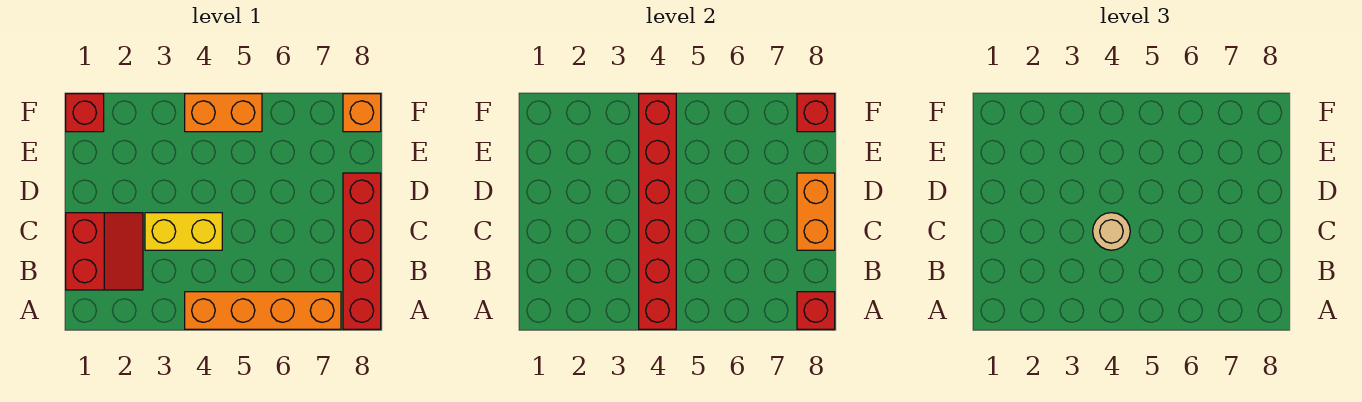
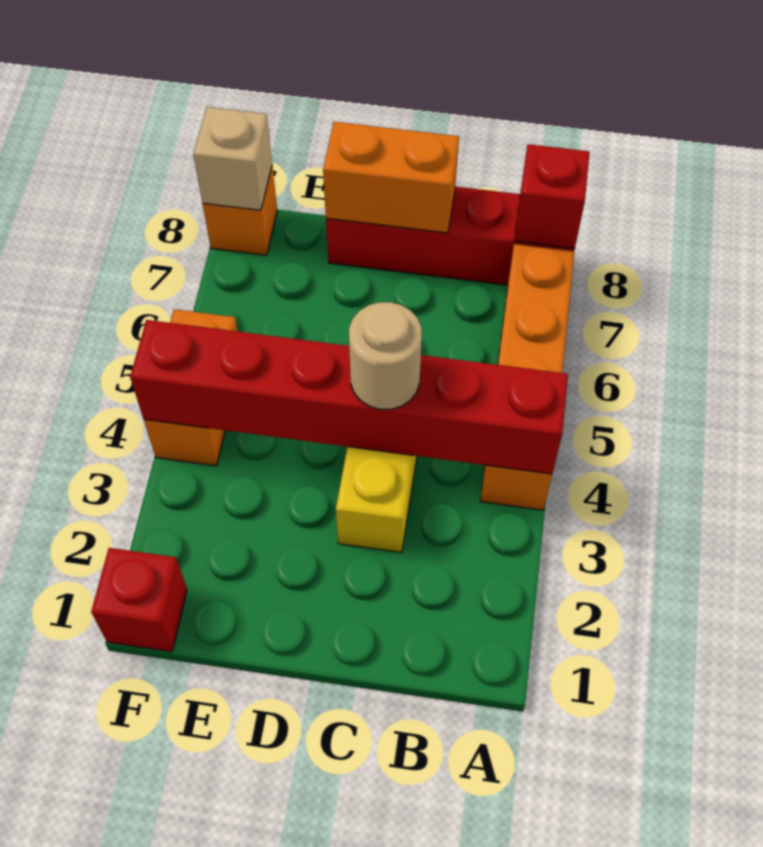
red 2x2 slope [66,213,143,290] -> none
red 1x1 brick [797,94,835,132] -> tan 1x1 brick [193,107,272,210]

